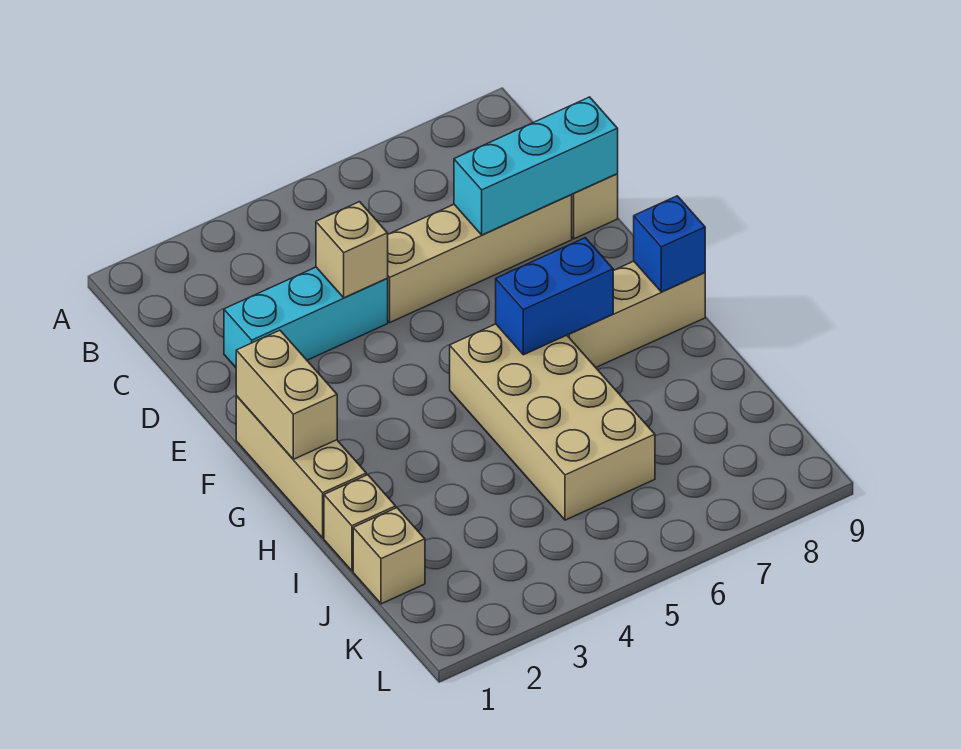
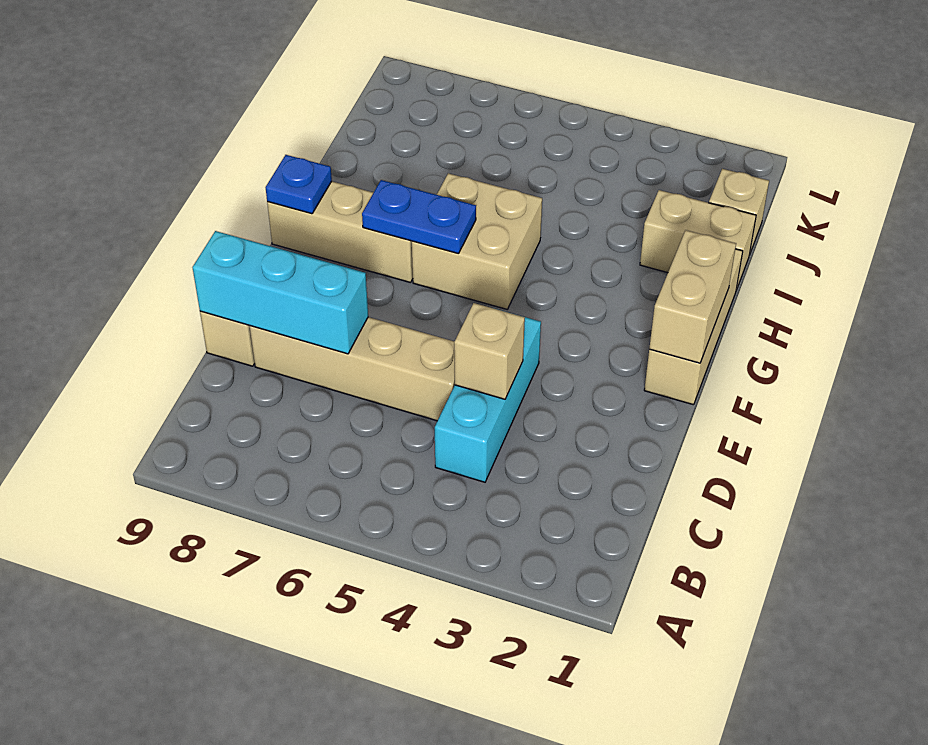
cyan 1x3 brick [224,267,388,367] -> cyan 1x3 brick turned to [435,317,541,482]
tan 2x4 brick [450,324,655,520] -> tan 2x2 brick [412,173,542,309]
blue 1x2 brick [496,238,614,355] -> blue 1x2 plate [362,180,476,254]
blue 1x1 brick [634,196,705,292] -> blue 1x1 plate [265,155,332,214]
tan 1x1 brick [324,475,396,571] -> tan 1x2 brick [640,190,756,290]

